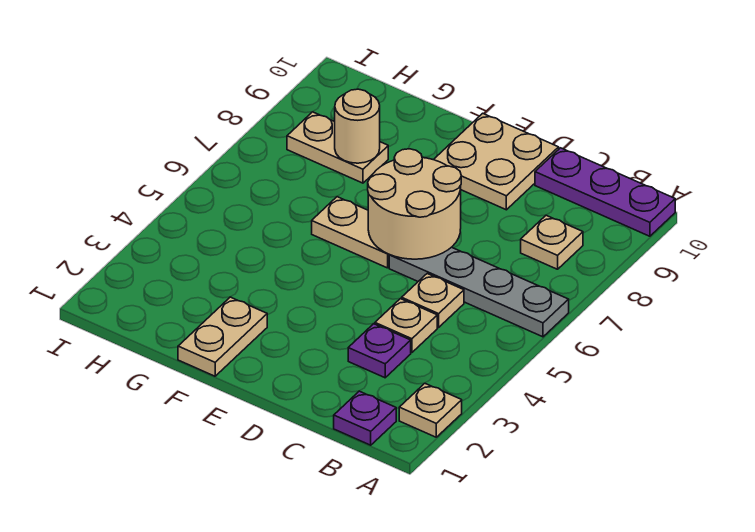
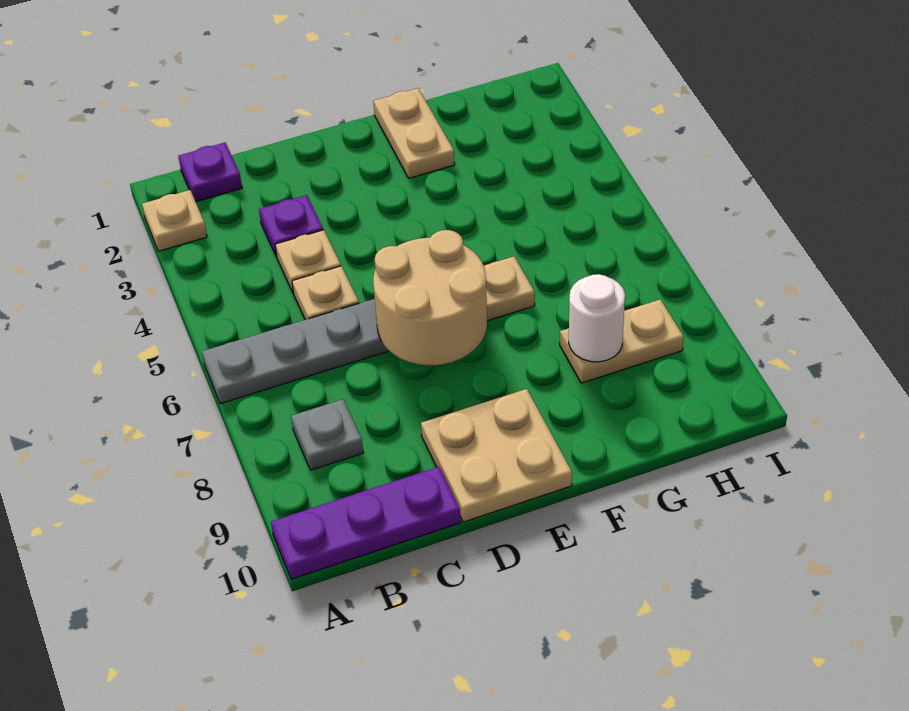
tan 1x1 plate [521,215,583,269] -> grey 1x1 plate [291,399,363,470]
tan 1x1 round brick [335,89,380,163] -> white 1x1 round brick [569,274,625,362]

